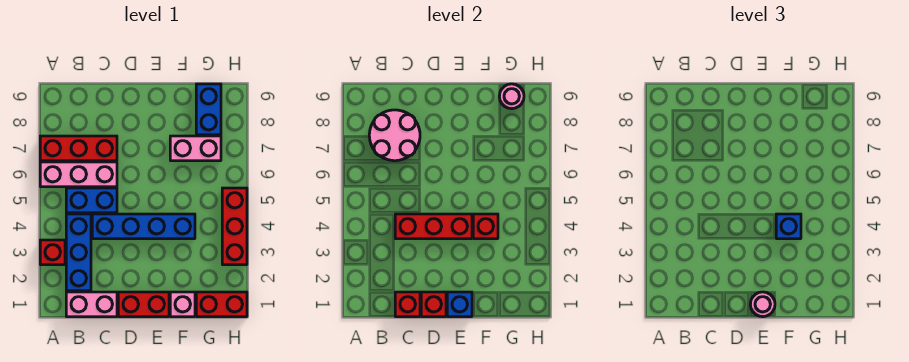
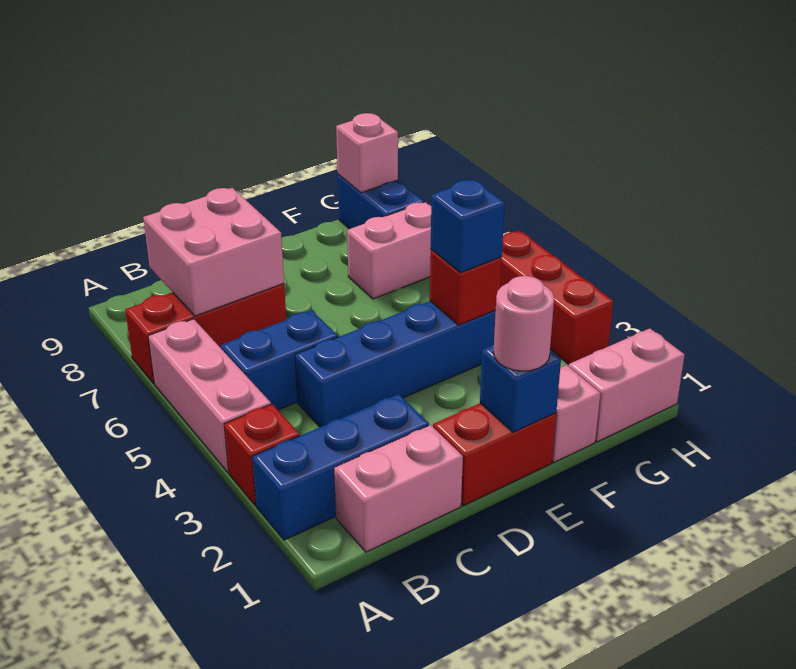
pink 1x3 brick [40,162,117,187] -> pink 1x3 brick turned to [148,319,271,472]
blue 1x3 brick [66,214,91,291] -> blue 1x3 brick turned to [252,394,429,540]
pink 2x2 round brick [369,110,420,161] -> pink 2x2 brick [143,188,284,316]
red 1x1 brick [395,292,420,317] -> none
red 1x3 brick [395,214,472,239] -> none
red 1x1 brick [421,292,446,317] -> none
red 1x2 brick [196,292,247,317] -> pink 1x2 brick [569,328,685,442]
pink 1x1 round brick [499,84,524,109] -> pink 1x1 brick [336,113,398,193]

